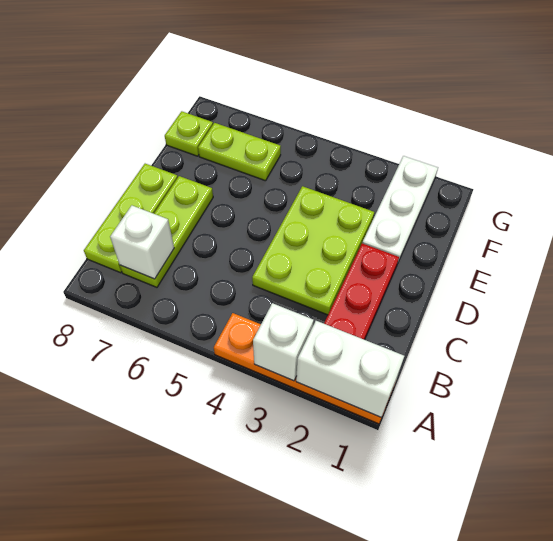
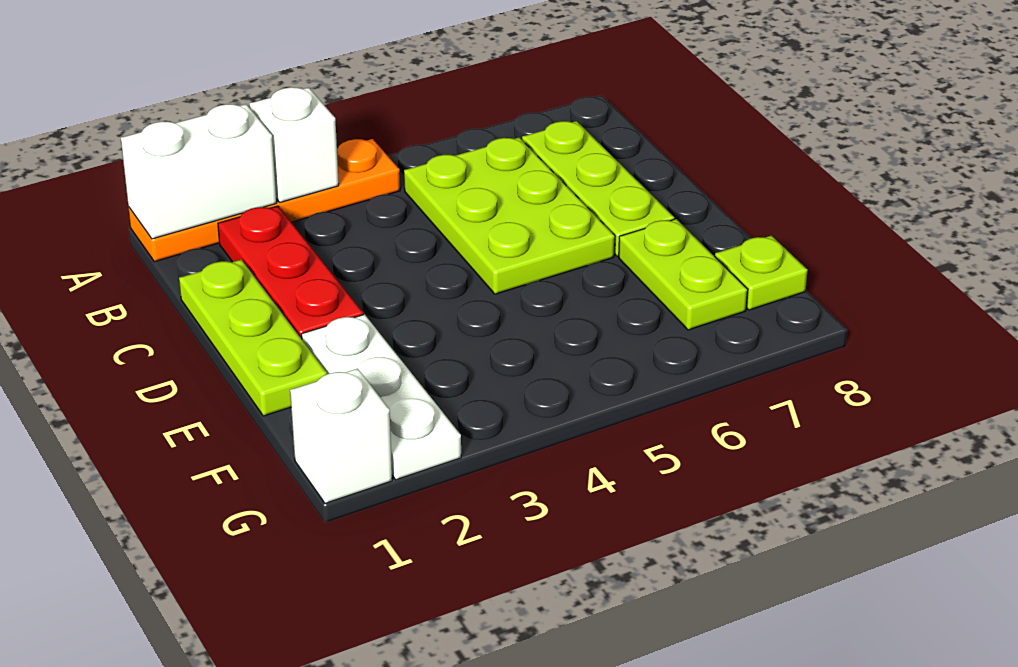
white 1x1 brick [110,206,174,279] -> white 1x1 brick moved to [290,369,392,504]
lime 1x3 plate [84,164,178,273] -> lime 1x3 plate moved to [179,260,327,416]
lime 2x3 plate [252,186,374,315] -> lime 2x3 plate moved to [404,137,615,294]
lime 1x2 plate [198,123,281,181] -> lime 1x2 plate turned to [619,219,748,330]

